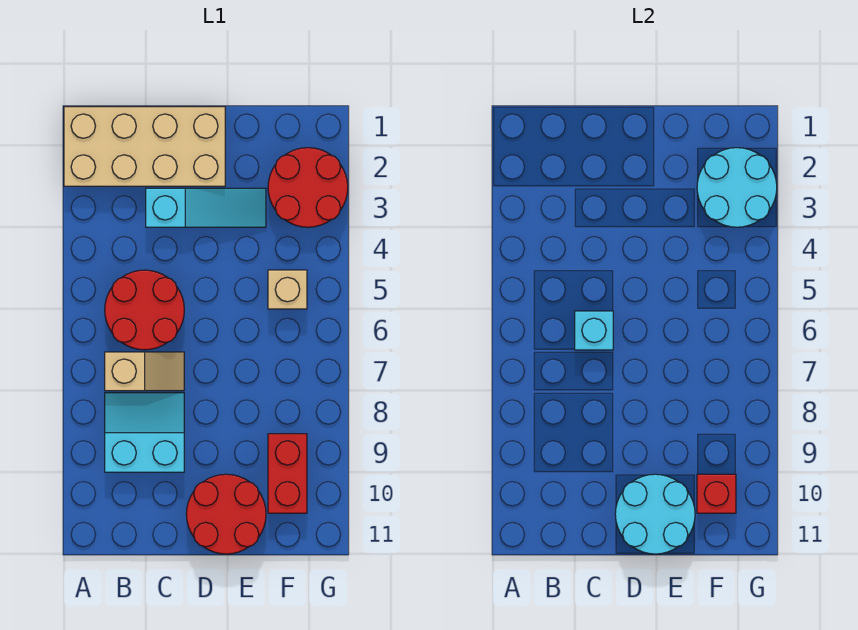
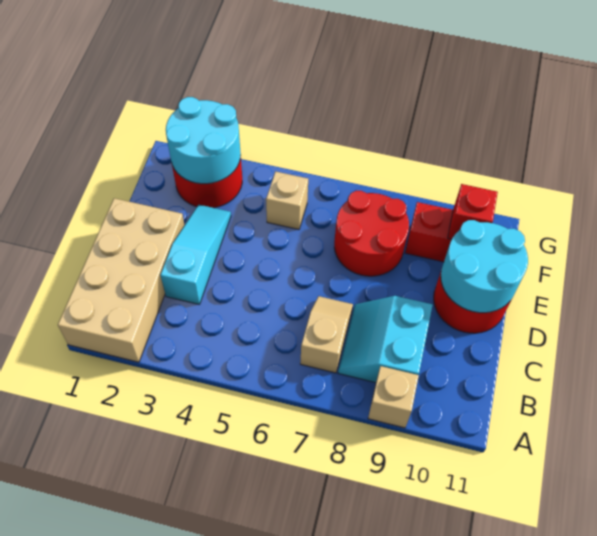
none -> tan 1x1 brick [368,366,419,428]
red 2x2 round brick [105,270,184,350] -> red 2x2 round brick moved to [334,191,409,276]
cyan 1x1 brick [575,311,613,350] -> none

